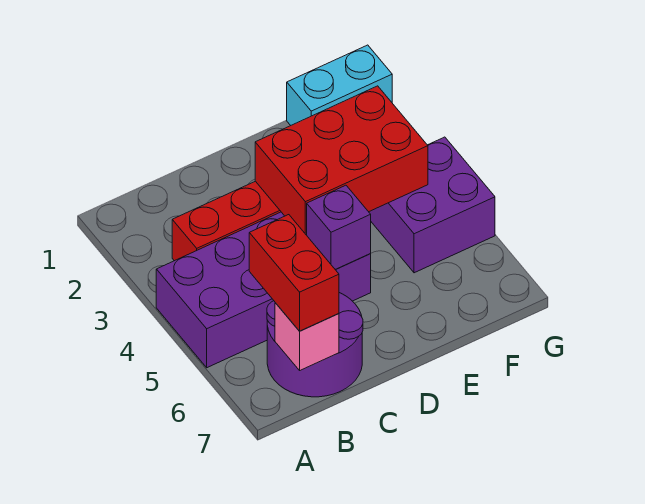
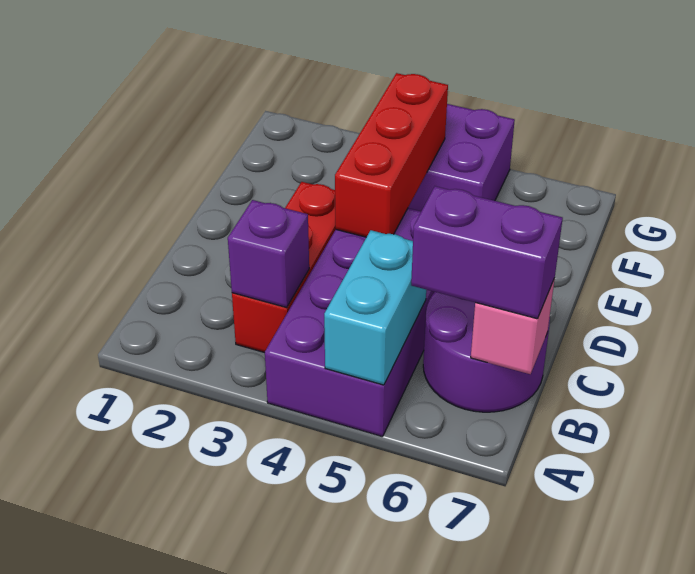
red 1x2 brick [249,215,339,331] -> purple 1x2 brick [411,186,563,319]
red 2x3 brick [255,86,428,235] -> red 1x3 brick [335,73,448,237]
purple 1x1 brick [307,185,371,270] -> purple 1x1 brick moved to [228,200,309,308]
cyan 1x2 brick [287,45,392,126] -> cyan 1x2 brick moved to [324,230,426,385]

